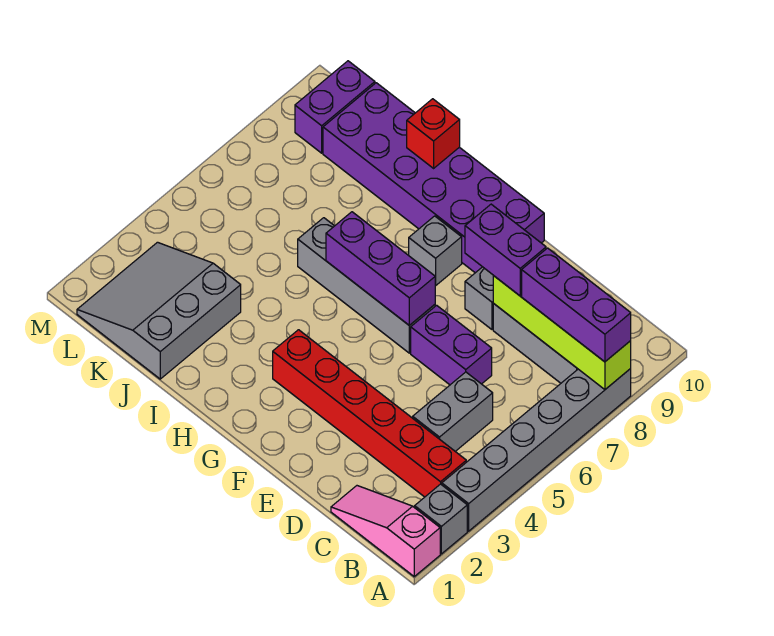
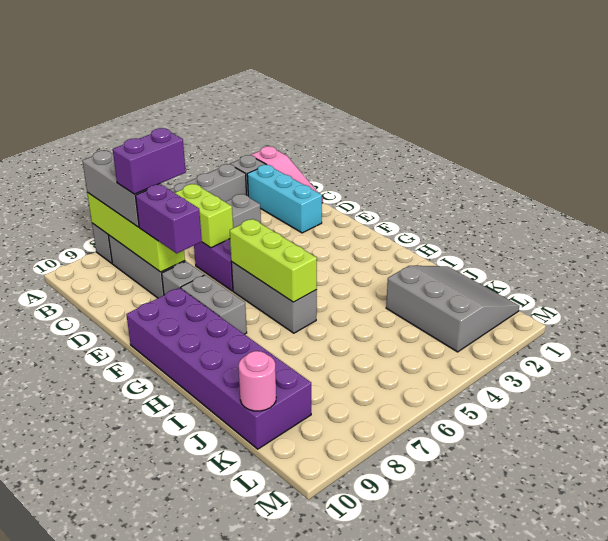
purple 1x3 brick [522,248,631,362] -> grey 1x3 brick [82,151,160,227]
none -> cyan 1x3 brick [247,165,322,233]
red 1x6 brick [273,330,466,497] -> none
none -> lime 1x2 brick [175,184,233,248]
grey 1x4 brick [298,218,435,353] -> grey 1x3 brick [231,262,317,333]
purple 1x3 brick [326,212,435,325] -> lime 1x3 brick [230,219,317,302]
grey 1x1 brick [409,216,462,286] -> grey 1x2 brick [181,275,247,334]
red 1x1 brick [407,99,460,168] -> none
grey 3x3 slope [77,242,241,379] -> grey 3x3 slope turned to [386,265,519,352]
none -> pink 1x1 round brick [239,351,276,411]
purple 1x2 brick [295,61,375,153] -> purple 1x2 brick moved to [113,128,186,194]

